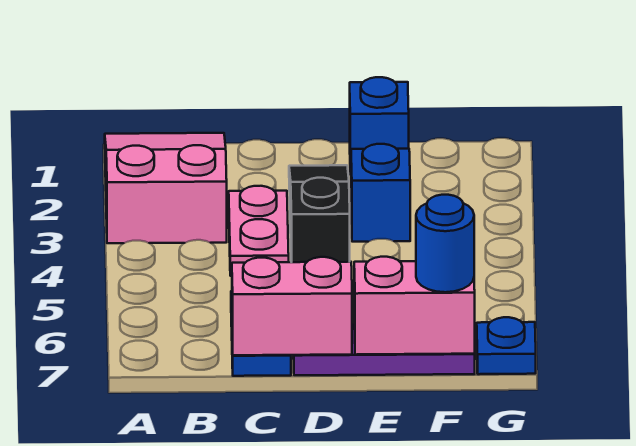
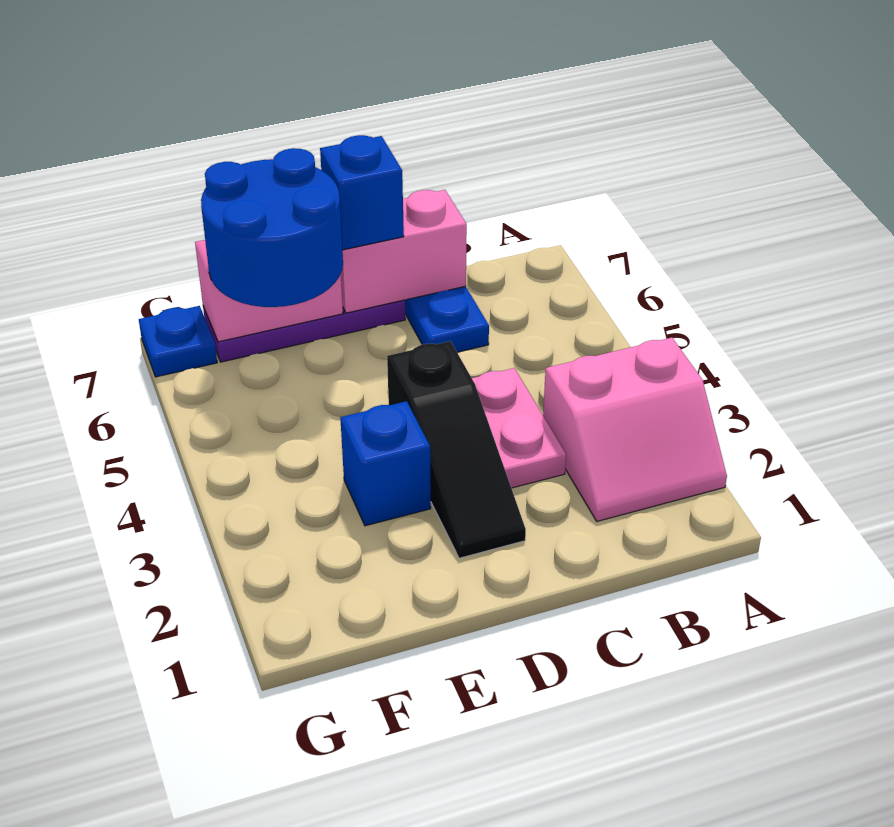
pink 2x3 slope [105,133,227,243] -> pink 2x2 slope [543,338,727,521]
blue 1x1 brick [350,77,409,175] -> blue 1x1 brick moved to [320,135,404,250]
blue 1x1 round brick [416,195,474,292] -> blue 2x2 round brick [201,148,343,307]

